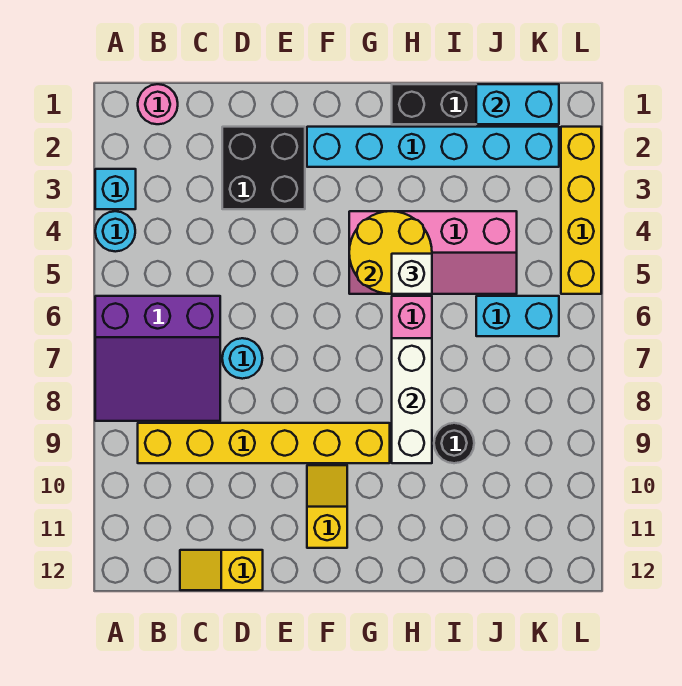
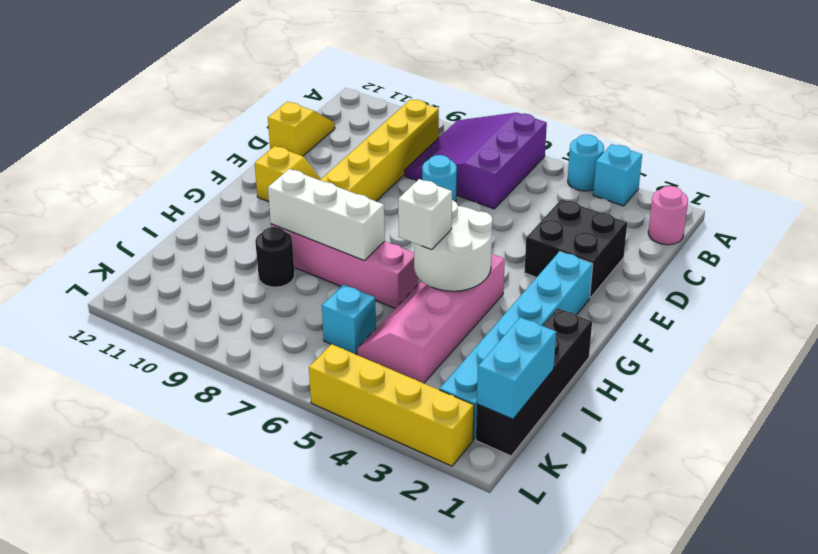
yellow 2x2 round brick [349,211,432,294] -> white 2x2 round brick [414,200,493,291]
cyan 1x2 brick [476,296,559,336] -> cyan 1x1 brick [322,284,376,354]

